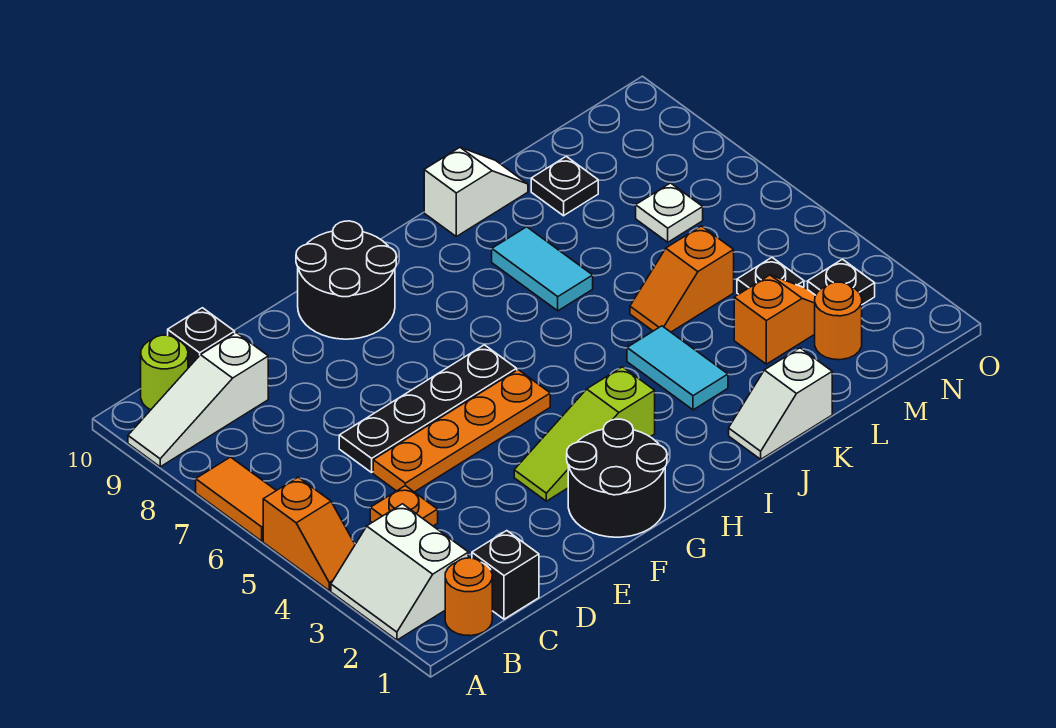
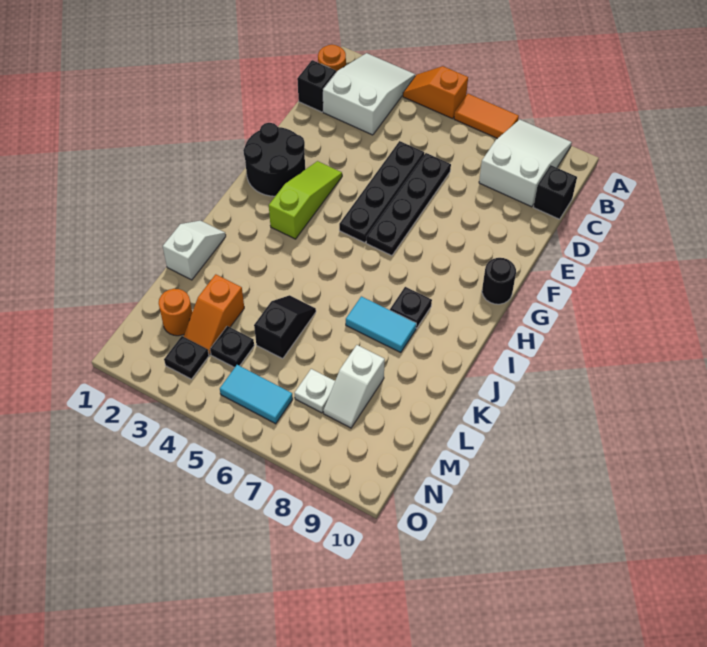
white 2x2 slope [331,504,468,640] -> white 2x3 slope [323,53,415,135]
white 1x3 slope [128,333,268,467] -> white 2x3 slope [479,120,572,207]
lime 1x1 round brick [141,335,188,410] -> none
orange 1x1 plate [370,486,438,526] -> none
orange 1x4 plate [373,370,550,492] -> black 1x4 plate [339,141,424,243]
black 2x2 round brick [296,221,396,339] -> black 1x1 round brick [482,258,516,304]
cyan 1x2 tile [627,326,728,410] -> cyan 1x2 tile moved to [220,365,293,424]
white 1x2 slope [424,148,528,236] -> white 1x2 slope moved to [323,345,385,428]
orange 1x2 slope [630,226,734,332] -> black 1x2 slope [254,295,316,358]
black 1x1 plate [531,156,598,216] -> black 1x1 plate moved to [390,287,432,328]

